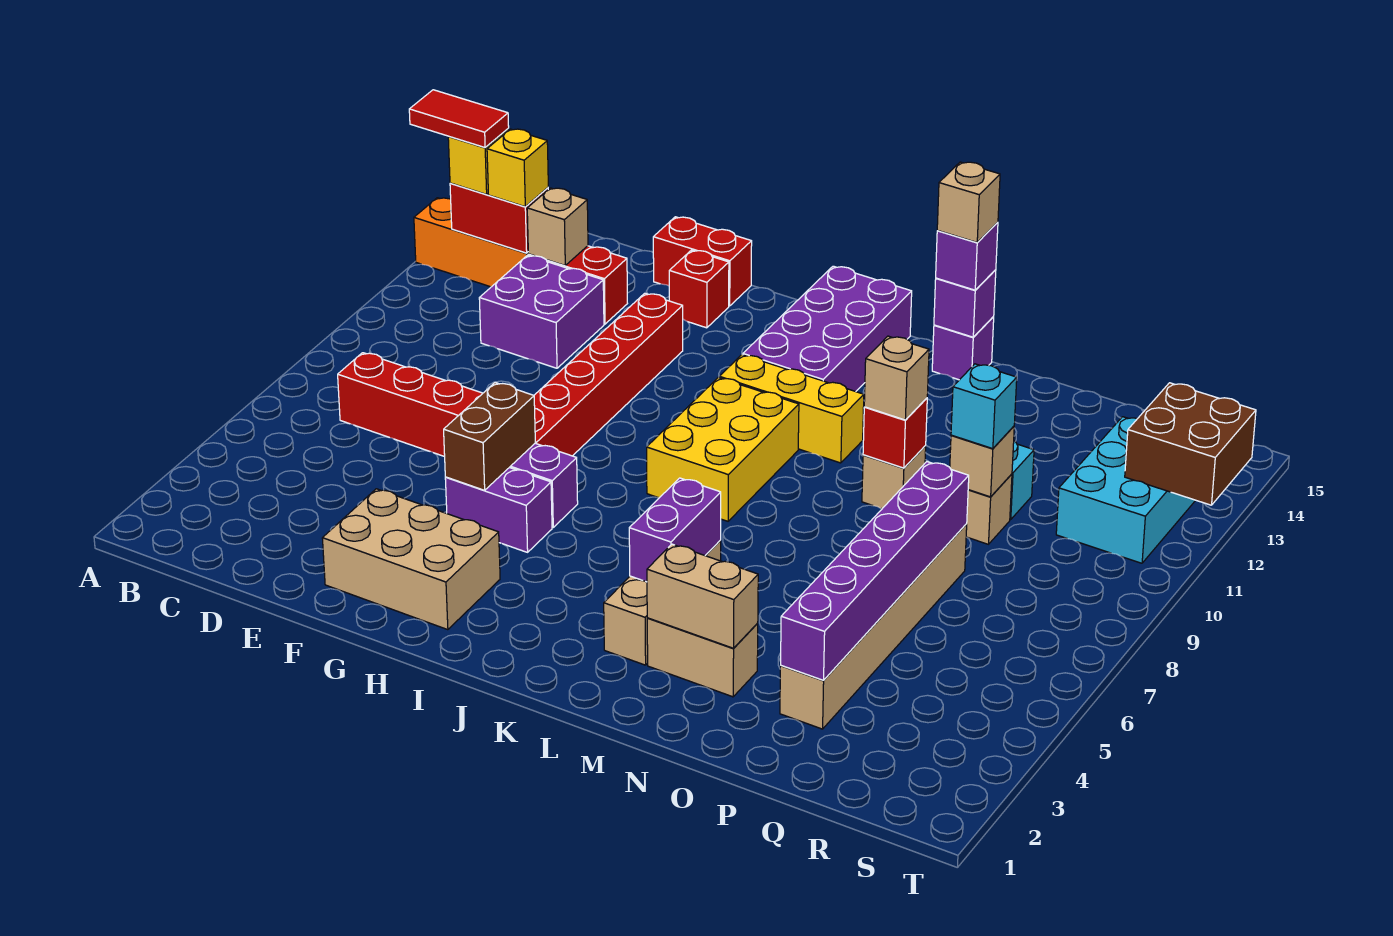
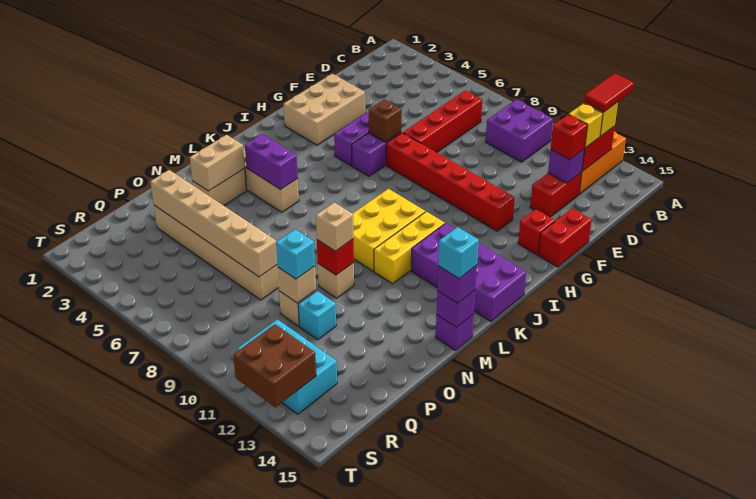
purple 2x2 brick [479,255,604,368] -> purple 2x2 brick moved to [486,99,553,162]
tan 1x1 brick [527,188,588,265] -> purple 1x1 brick [548,149,584,183]
none -> red 1x1 brick [551,114,587,160]
brown 1x2 brick [444,383,535,490] -> brown 1x1 brick [369,99,402,142]
yellow 2x3 brick [647,377,799,521] -> yellow 2x3 brick turned to [353,189,425,271]
tan 1x1 brick [937,162,1000,242] -> cyan 1x1 brick [438,227,479,278]
purple 1x6 brick [781,462,969,680] -> tan 1x6 brick [151,170,277,277]

